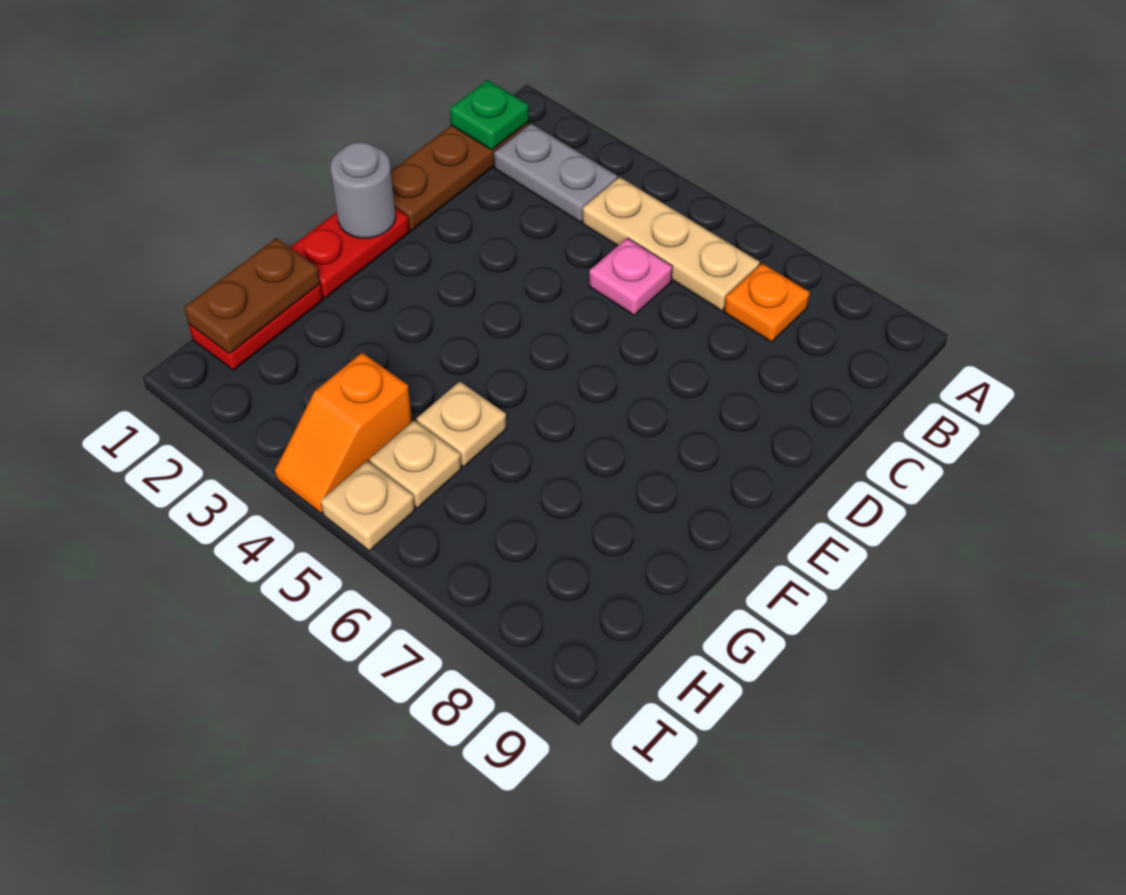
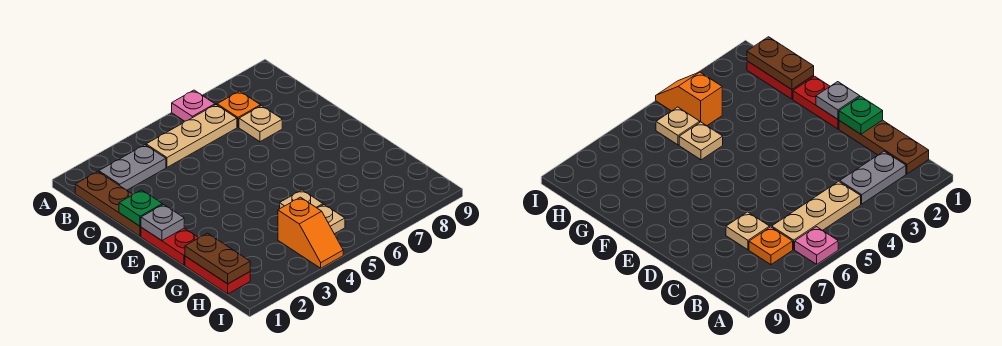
green 1x1 plate [450,80,529,150] -> green 1x1 plate moved to [119,190,163,226]
pink 1x1 plate [589,238,673,315] -> pink 1x1 plate moved to [172,90,215,121]
grey 1x1 round brick [331,142,396,238] -> grey 1x1 plate [141,204,184,241]
tan 1x1 plate [321,461,415,551] -> tan 1x1 plate moved to [239,106,282,142]

